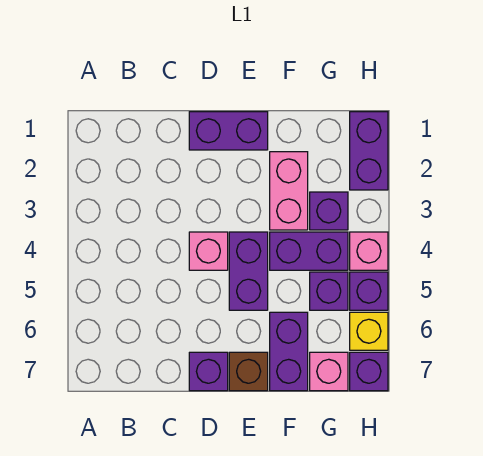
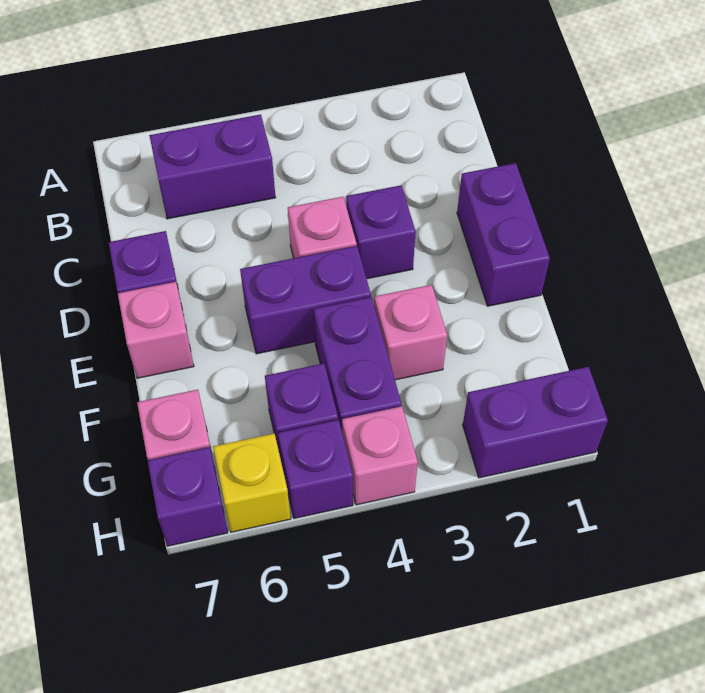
brown 1x1 brick [229,352,268,391] -> pink 1x1 brick [118,282,194,378]
pink 1x2 brick [270,152,308,230] -> pink 1x1 brick [374,285,447,380]
purple 1x2 brick [270,312,308,391] -> purple 1x2 brick moved to [149,114,276,219]
purple 1x1 brick [310,192,348,230] -> purple 1x1 brick moved to [346,185,416,279]

